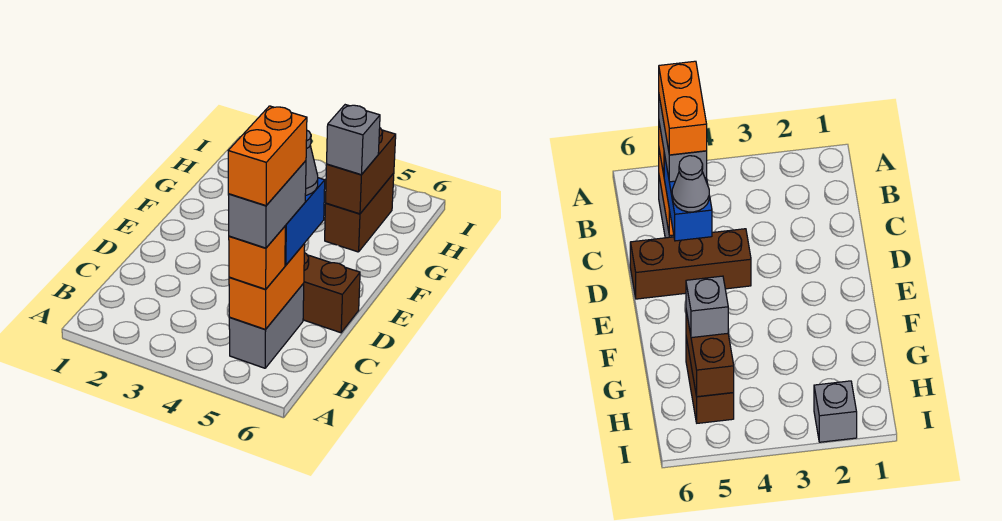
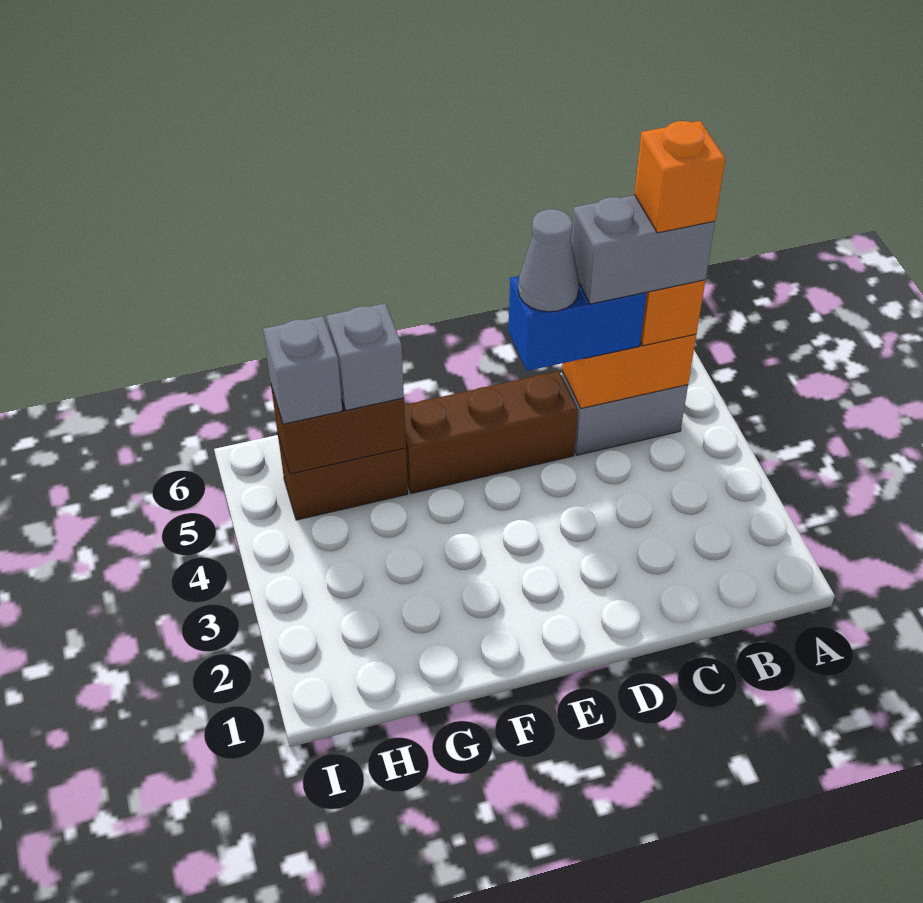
orange 1x2 brick [228,106,307,206] -> orange 1x1 brick [634,121,726,233]
brown 1x3 brick [303,253,360,333] -> brown 1x3 brick turned to [404,371,578,494]
grey 1x1 brick [814,381,857,442] -> grey 1x1 brick moved to [263,316,342,424]

